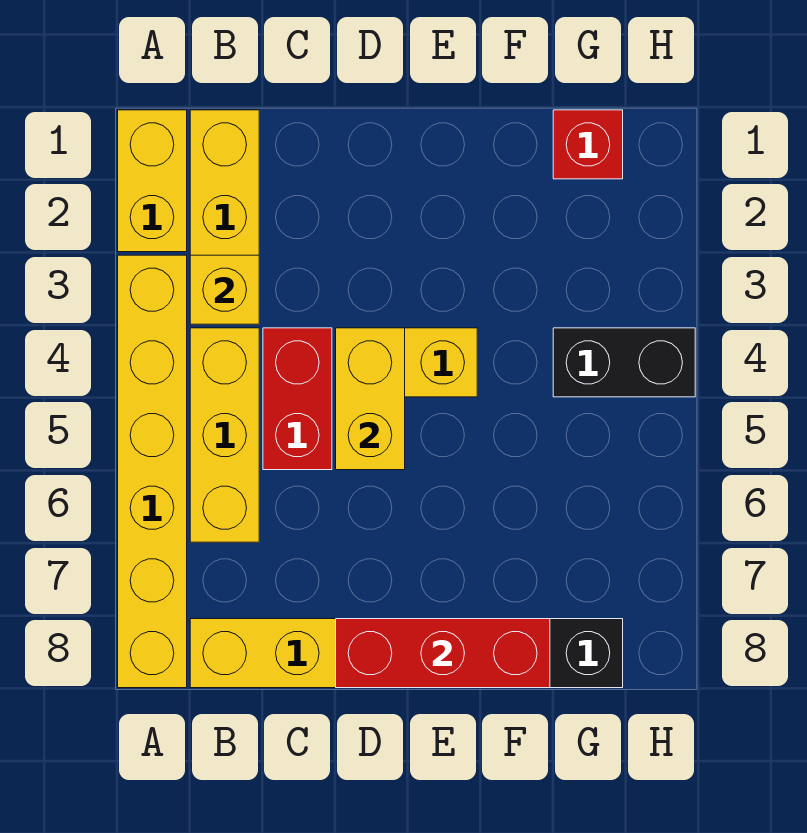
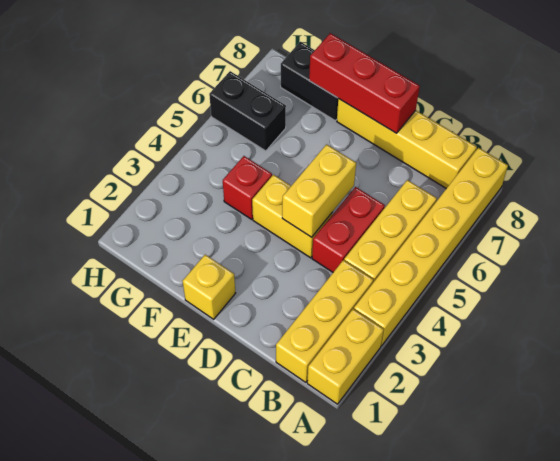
yellow 1x1 brick [190,255,259,324] -> yellow 1x1 brick moved to [183,255,235,319]
red 1x1 brick [553,110,623,179] -> red 1x1 brick moved to [223,156,272,219]
black 1x2 brick [553,328,695,397] -> black 1x2 brick moved to [209,71,286,151]

